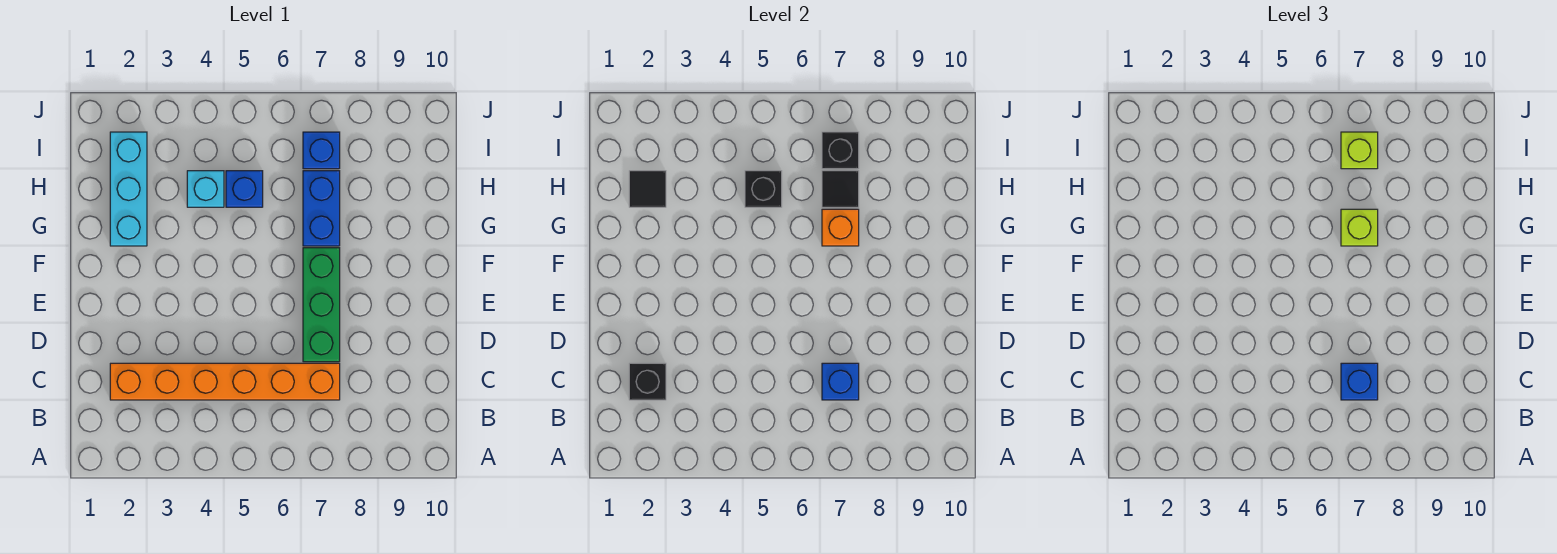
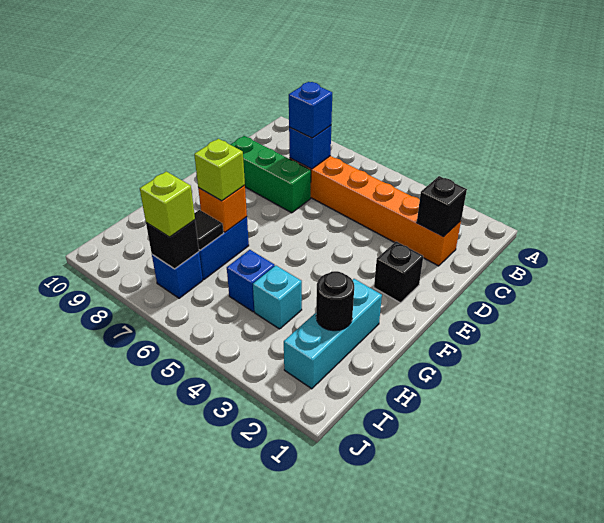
green 1x3 brick [303,248,340,362] -> green 1x3 brick turned to [230,136,311,213]
black 1x1 tile [629,171,666,207] -> black 1x1 round brick [316,271,354,331]
black 1x1 brick [745,171,782,207] -> black 1x1 brick moved to [374,241,423,303]

